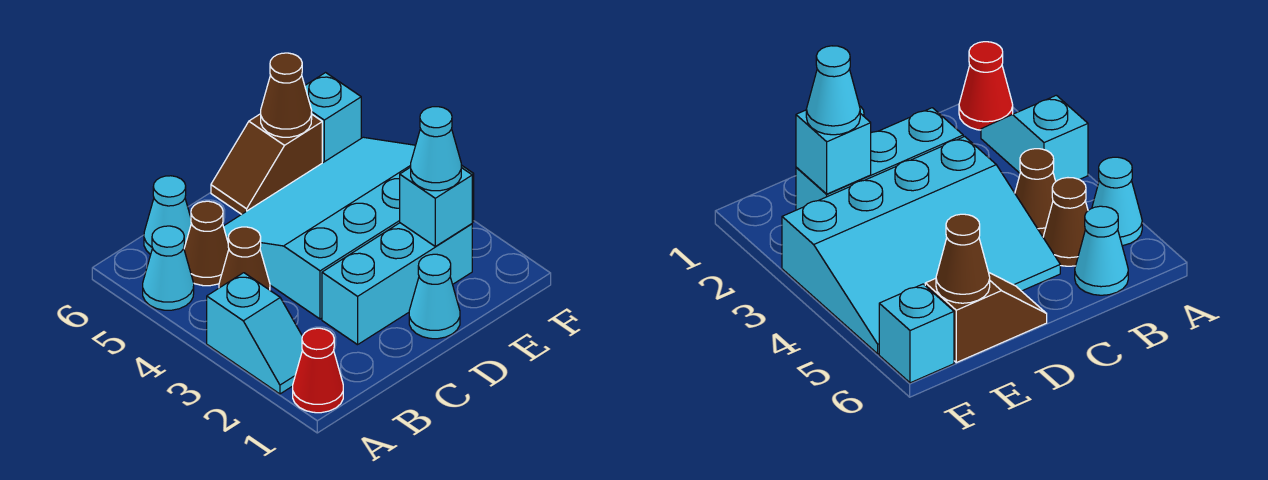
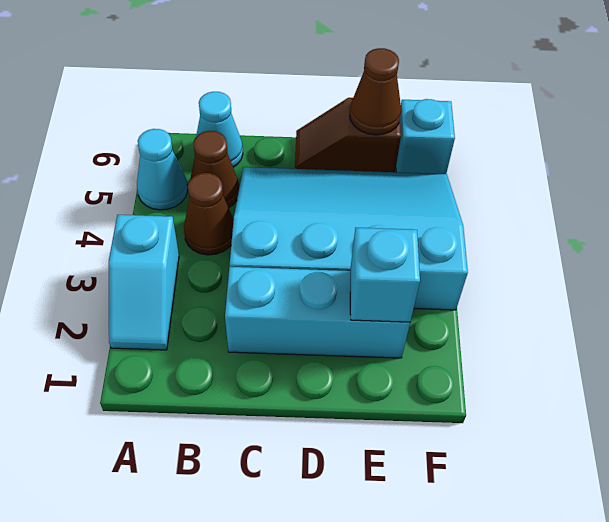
red 1x1 cone [293,328,343,413] -> none
cyan 1x1 cone [409,254,460,339] -> none
cyan 1x1 cone [411,107,461,191] -> none

